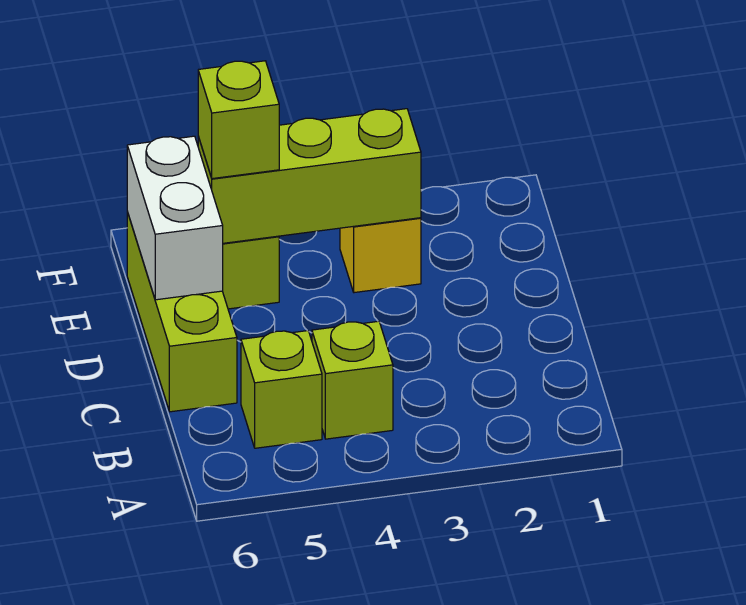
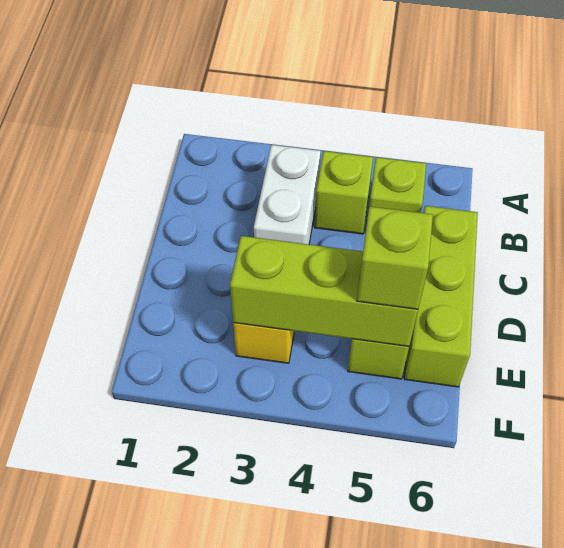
white 1x2 brick [127,136,223,300] -> white 1x2 brick moved to [254,145,321,244]

